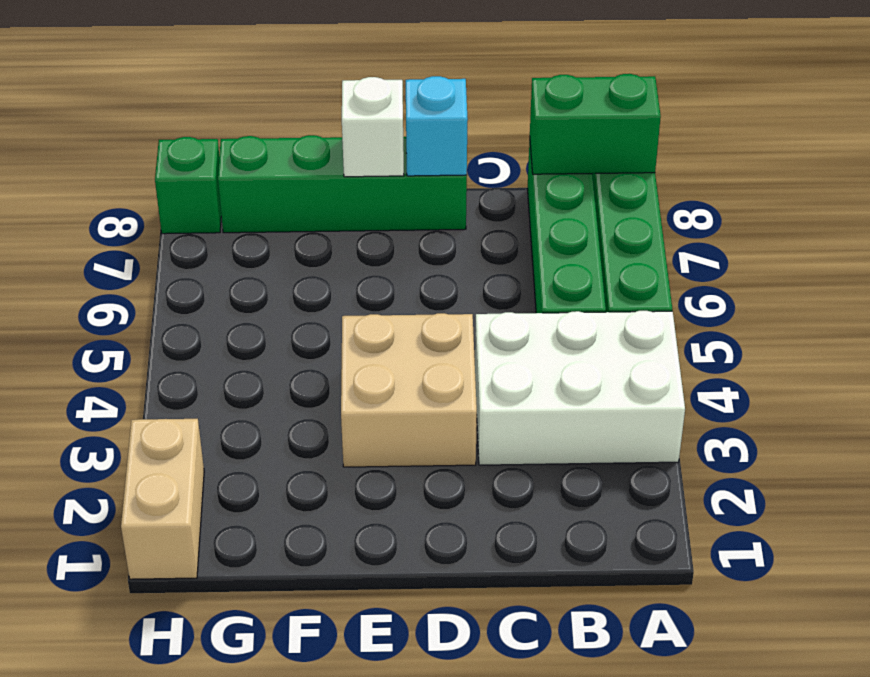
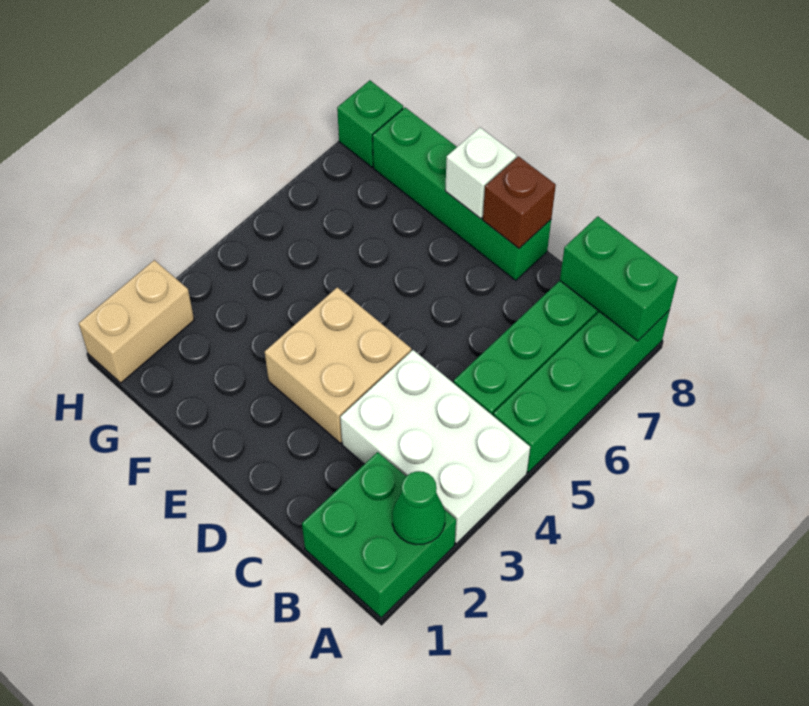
none -> green 2x2 brick [302,452,456,618]
none -> green 1x1 cone [392,471,445,545]
cyan 1x1 brick [406,76,468,176] -> brown 1x1 brick [483,156,556,248]

